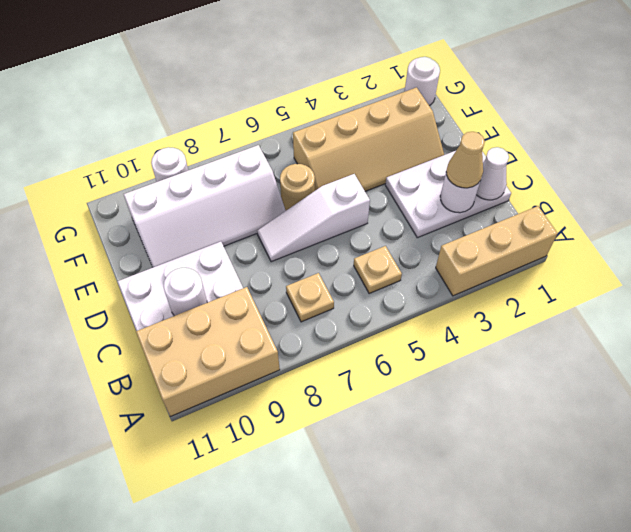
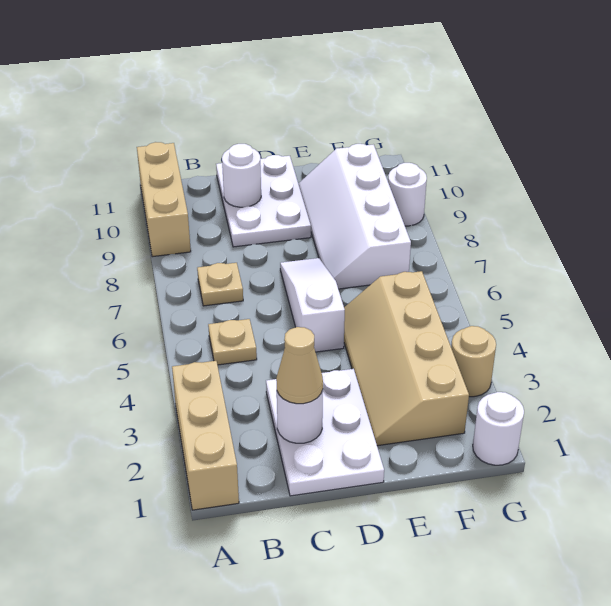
tan 2x3 brick [136,287,280,417] -> tan 1x3 brick [137,142,191,257]
white 1x1 cone [476,147,509,200] -> none
tan 1x1 round brick [280,164,315,210] -> tan 1x1 round brick moved to [451,326,496,397]

